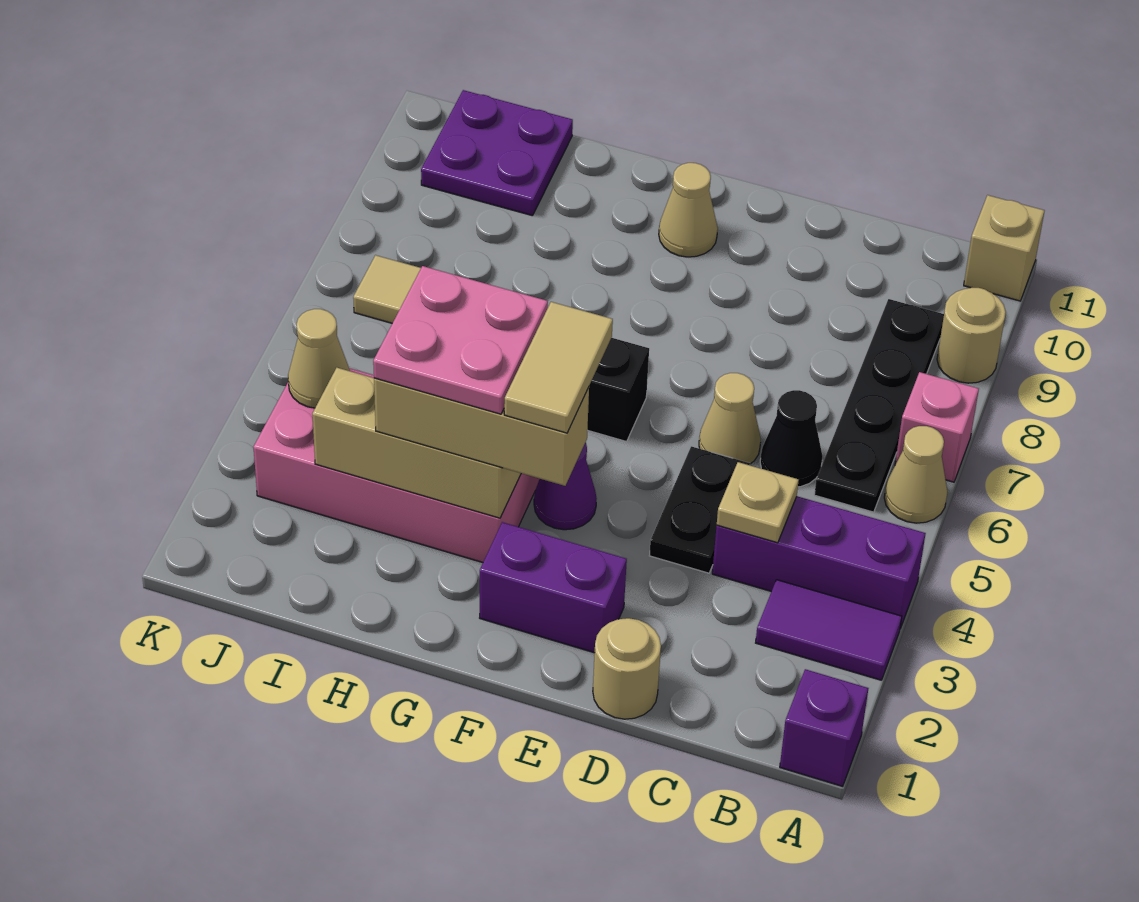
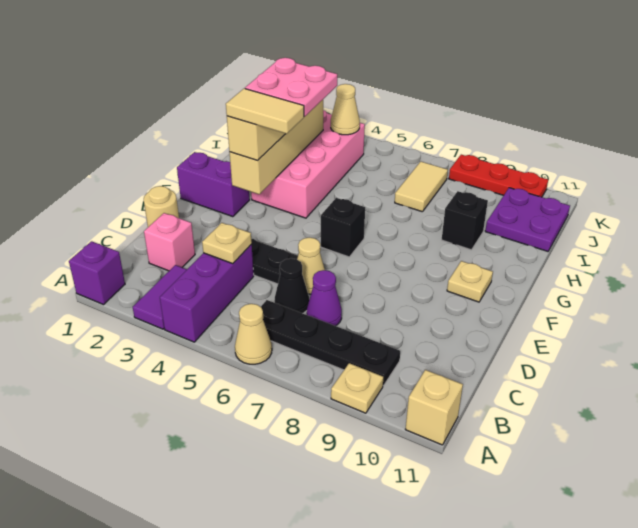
pink 1x1 brick [895,372,979,482] -> pink 1x1 brick moved to [144,213,195,271]
tan 1x1 round brick [937,288,1006,383] -> tan 1x1 plate [331,363,383,413]
purple 1x2 brick [480,522,627,653] -> purple 1x2 brick turned to [177,152,250,217]
purple 1x1 cone [534,442,597,530] -> purple 1x1 cone moved to [307,270,342,326]
tan 1x1 cone [659,163,718,257] -> tan 1x1 plate [447,261,493,302]
tan 1x3 brick [312,368,521,518] -> tan 1x4 brick [229,100,323,194]
none -> black 1x1 brick [442,191,488,250]
none -> red 1x3 plate [449,155,548,197]

